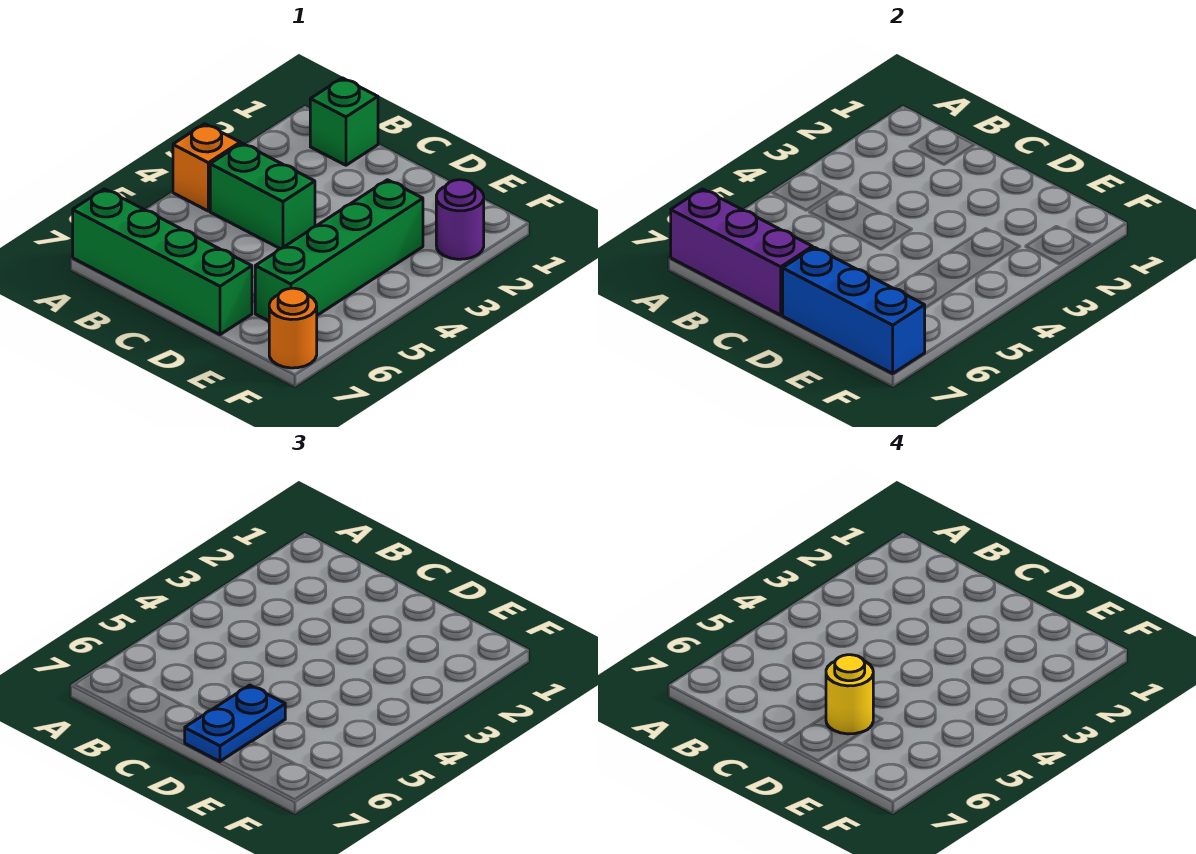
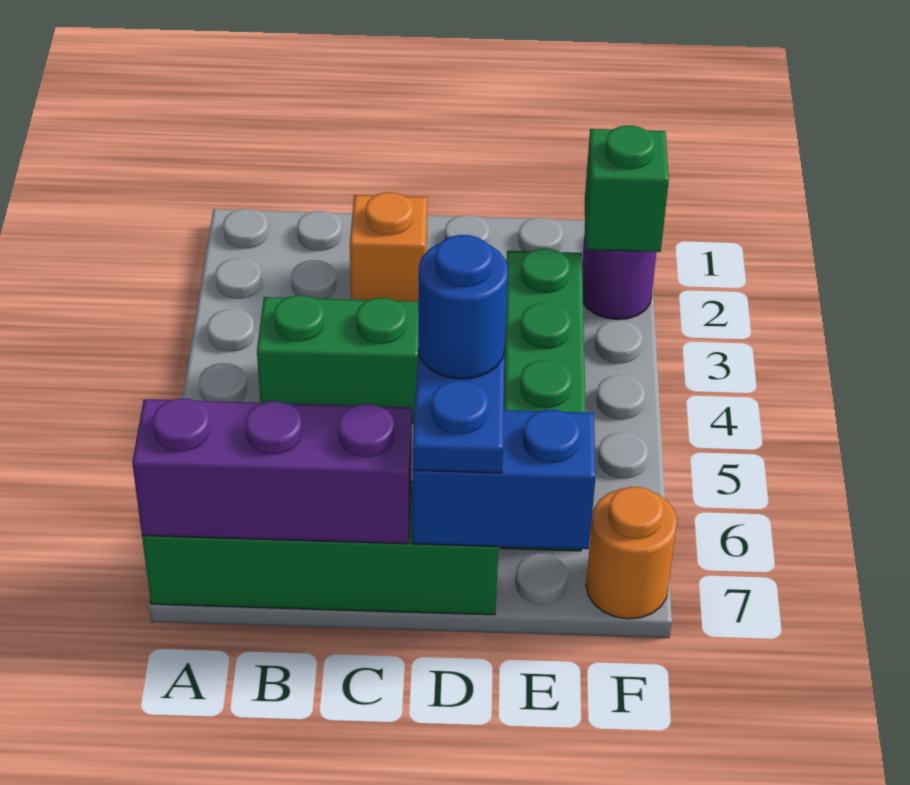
orange 1x1 brick [173,124,240,211] -> orange 1x1 brick moved to [350,192,427,302]
green 1x1 brick [310,78,378,165] -> green 1x1 brick moved to [585,126,669,252]
yellow 1x1 round brick [826,655,873,734] -> blue 1x1 round brick [418,235,508,379]
blue 1x3 brick [782,247,925,373] -> blue 1x2 brick [413,410,596,549]

